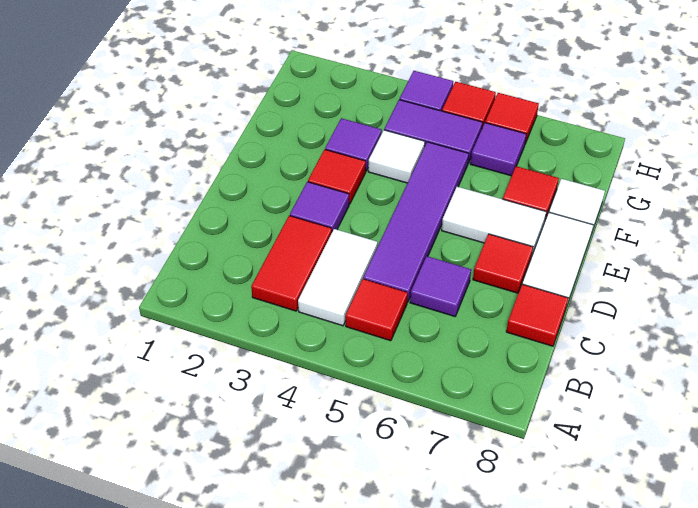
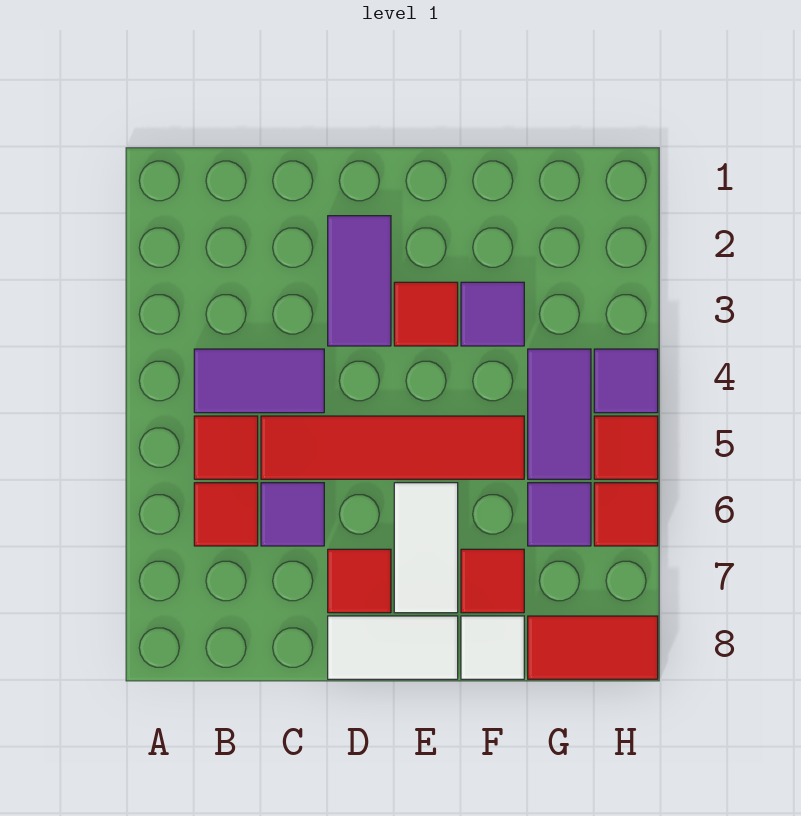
red 1x2 tile [251,216,332,311] -> red 1x2 tile moved to [528,616,658,679]
white 1x2 tile [298,229,378,326] -> purple 1x2 tile [194,349,324,413]
purple 1x4 tile [363,142,469,302] -> red 1x4 tile [261,416,524,479]
red 1x1 tile [506,284,568,346] -> red 1x1 tile moved to [194,483,258,546]
purple 1x1 tile [290,182,349,232] -> purple 1x2 tile [328,216,391,346]
white 1x1 tile [368,130,425,183] -> none

